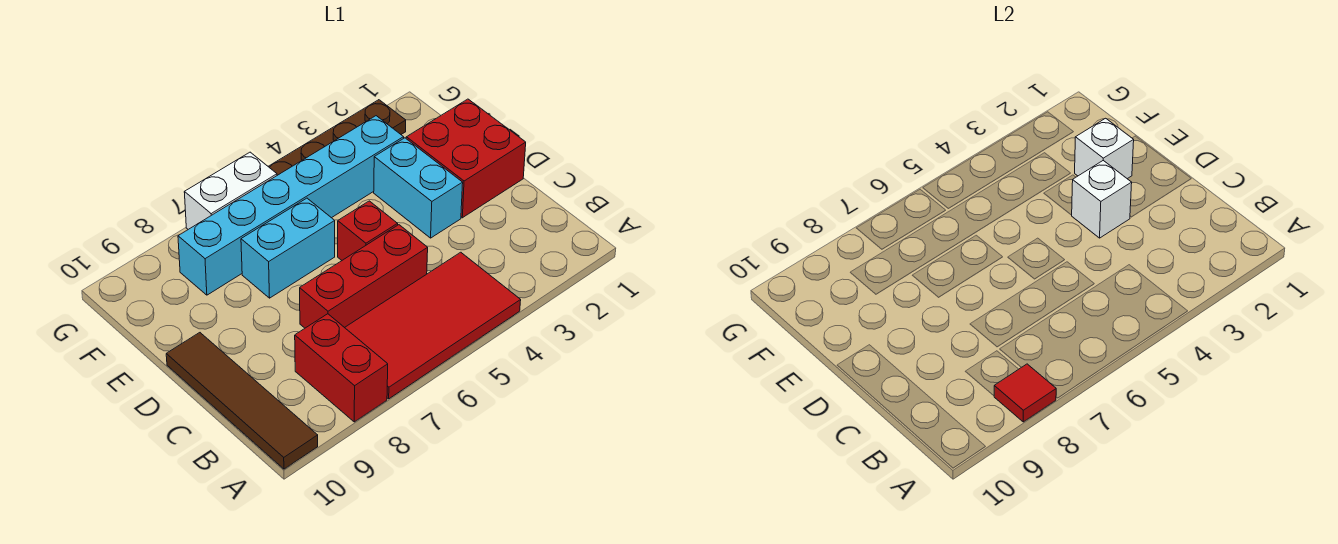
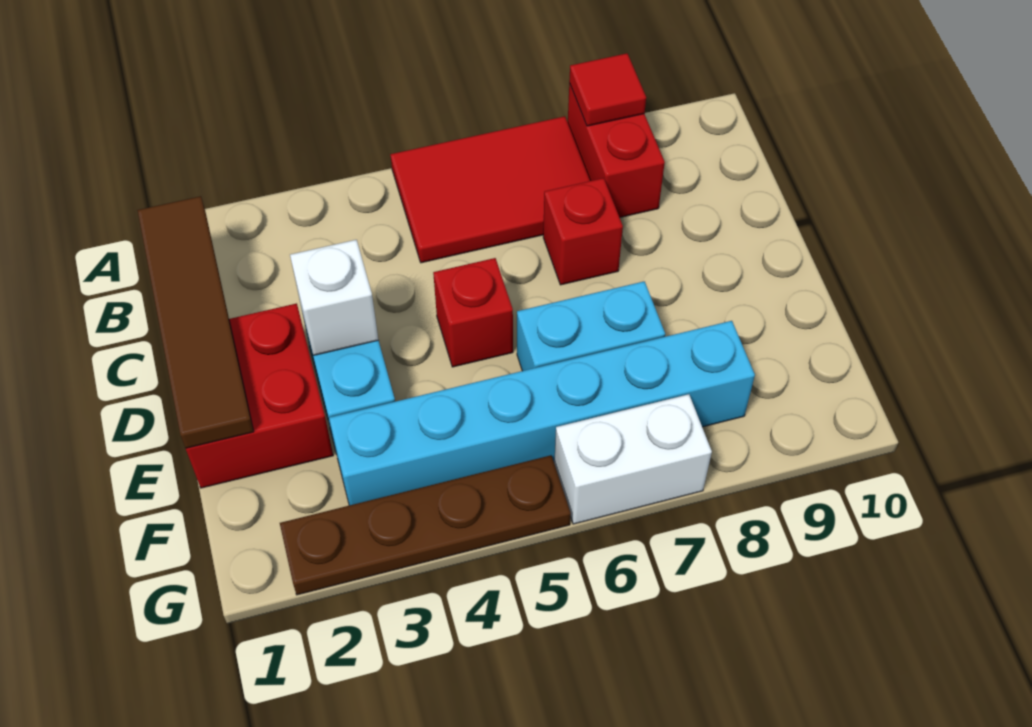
red 2x4 tile [345,252,521,399] -> red 2x3 tile [390,116,590,263]
brown 1x4 tile [166,333,318,469] -> brown 1x4 tile moved to [137,196,254,448]
red 1x3 brick [300,225,428,328] -> red 1x1 brick [543,178,623,285]
white 1x1 brick [1075,118,1134,179] -> none

